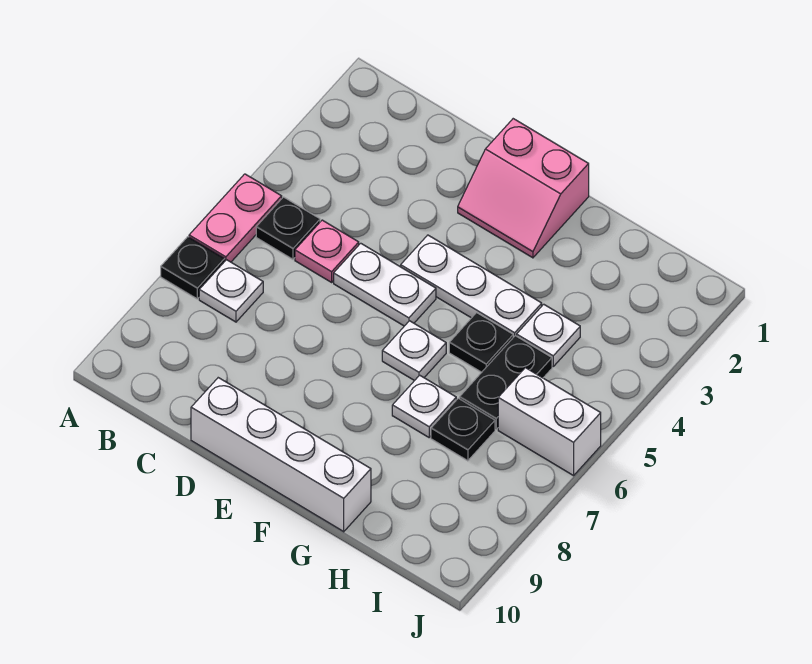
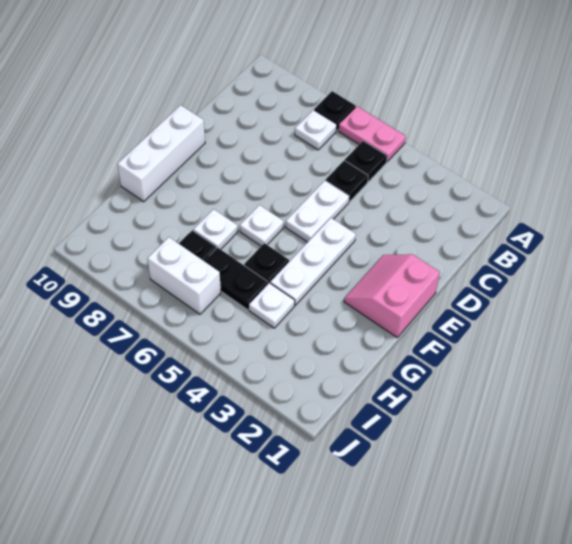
pink 1x1 plate [295,220,359,282] -> black 1x1 plate [326,160,368,202]
white 1x4 brick [191,378,371,532] -> white 1x3 brick [117,105,205,202]
white 1x2 brick [498,368,601,476] -> white 1x2 brick turned to [147,237,221,314]

